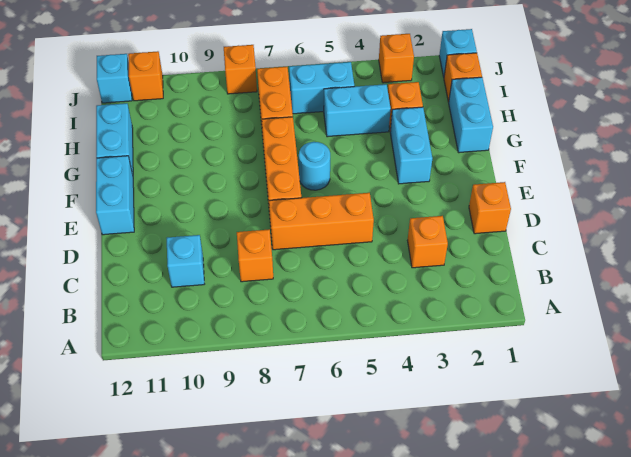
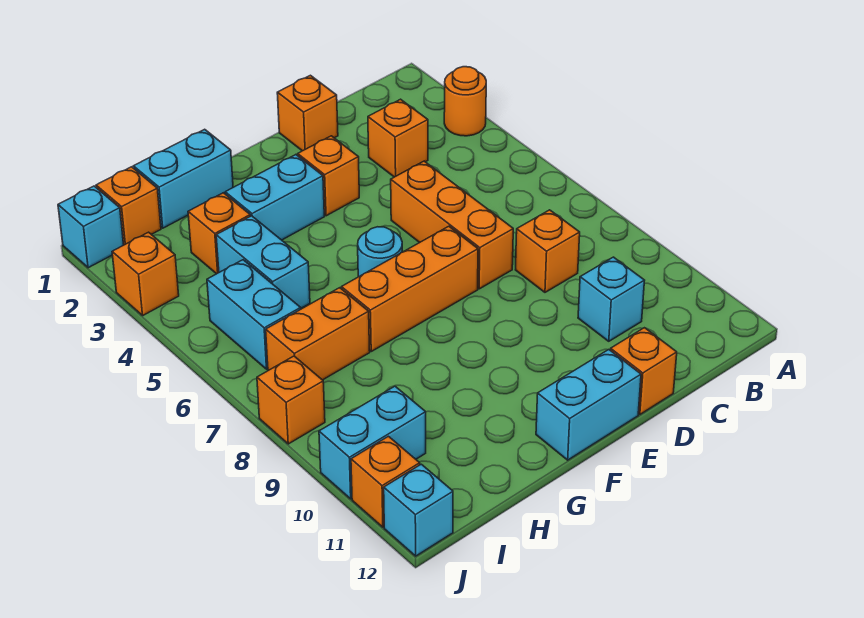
none -> orange 1x1 round brick [444,67,486,136]
none -> orange 1x1 brick [610,328,677,414]
none -> orange 1x1 brick [298,136,359,216]
cyan 1x2 brick [96,103,133,174] -> cyan 1x2 brick moved to [319,386,426,499]

